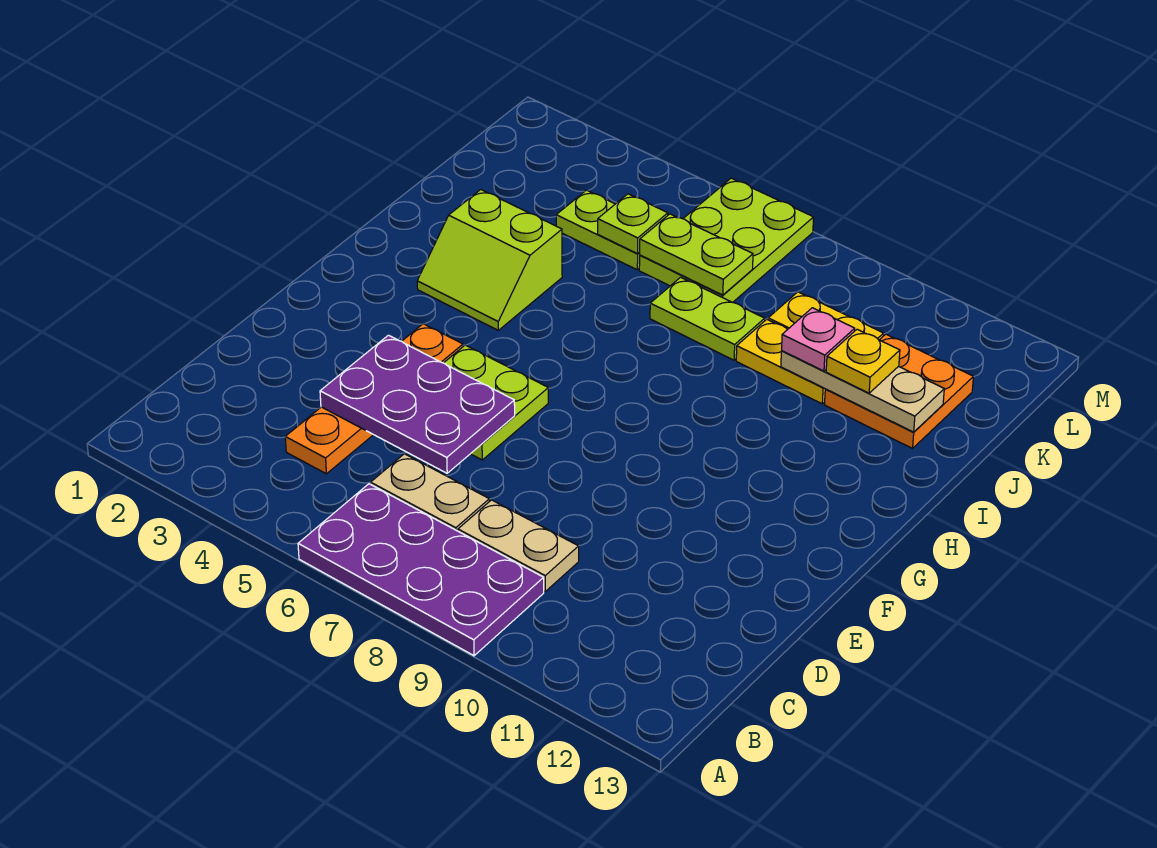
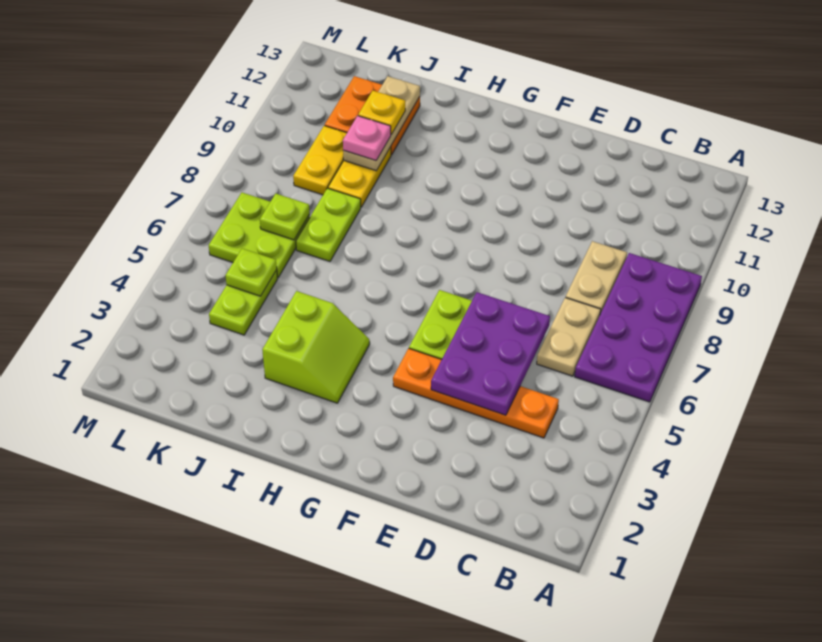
lime 2x3 plate [639,178,814,303] -> lime 2x2 plate [209,193,310,278]
lime 1x2 plate [639,214,753,295] -> lime 1x1 plate [260,194,310,240]

